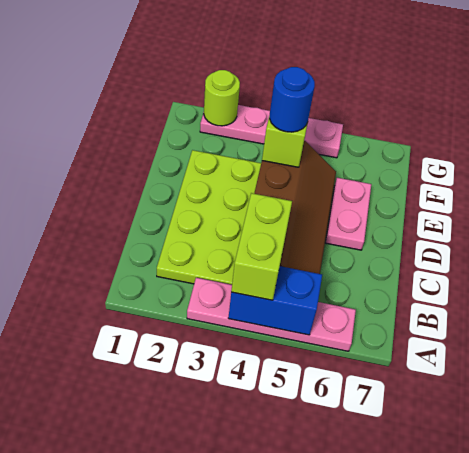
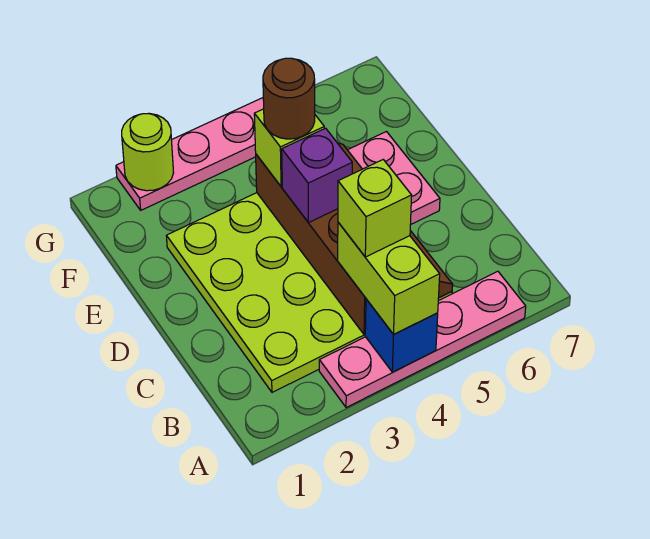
blue 1x2 brick [228,266,322,335] -> blue 1x1 brick [365,299,438,372]
none -> lime 1x1 brick [338,160,412,257]
none -> purple 1x1 brick [282,128,352,223]
blue 1x1 round brick [270,67,315,132] -> brown 1x1 round brick [263,58,315,139]

